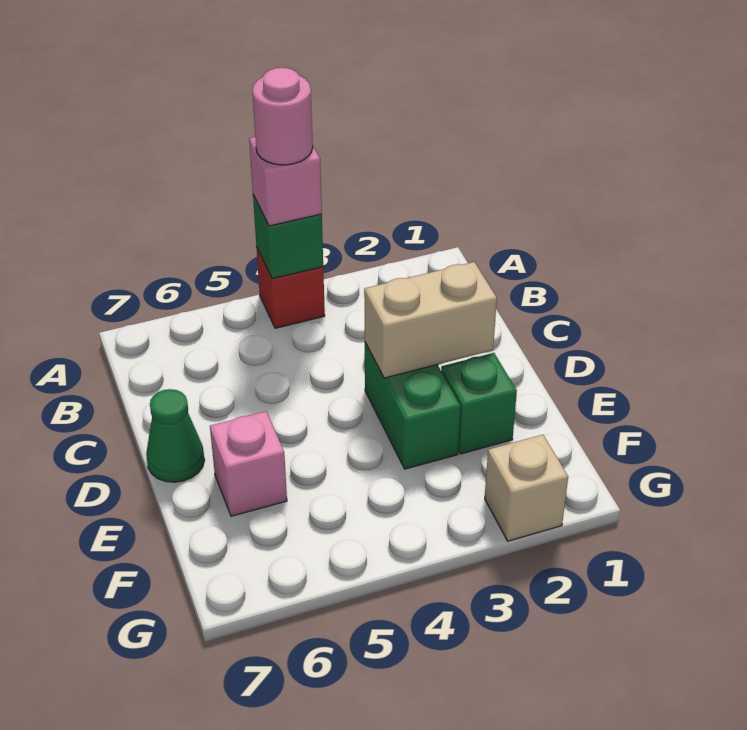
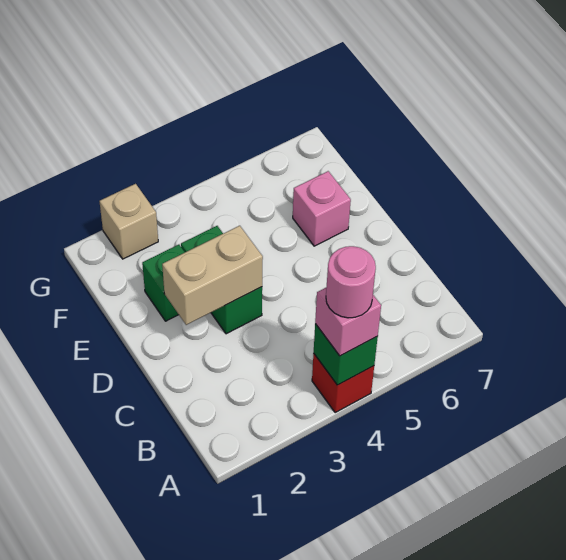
green 1x1 cone [146,389,204,482] -> none

